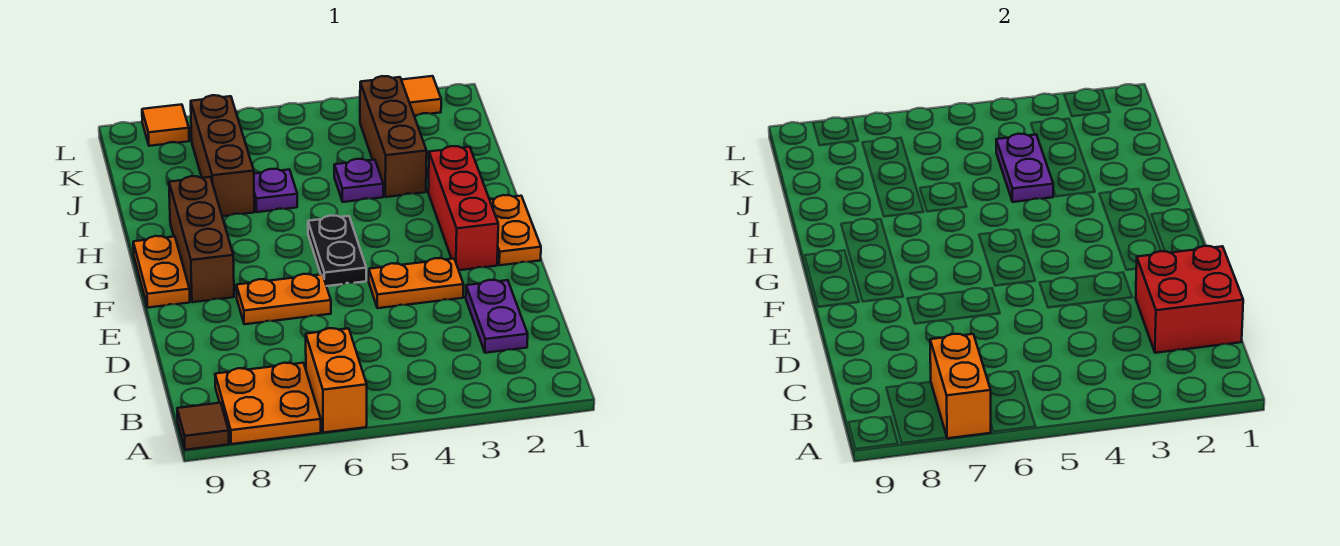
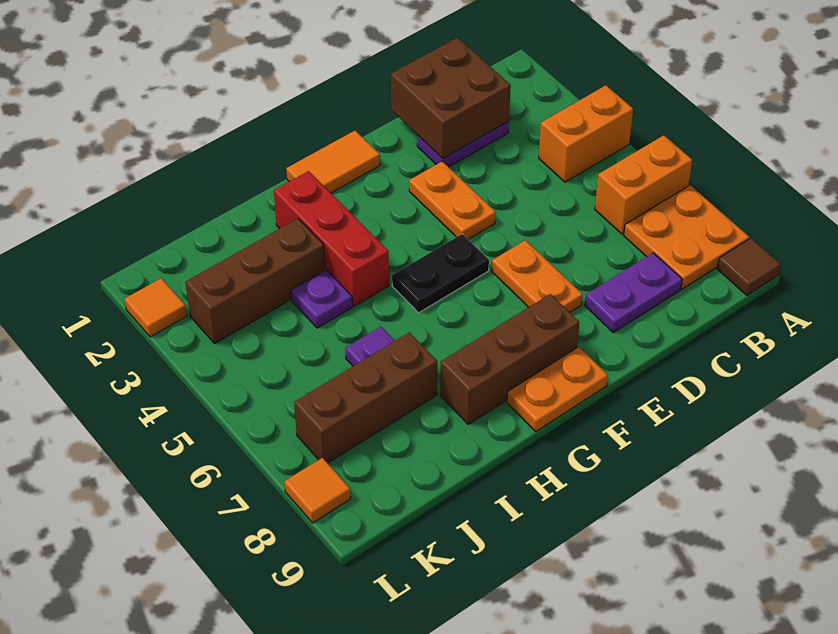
orange 1x2 brick [930,334,991,438] -> orange 1x2 brick moved to [539,85,633,182]
red 2x2 brick [1136,246,1243,353] -> brown 2x2 brick [391,38,511,158]
orange 1x2 plate [490,195,541,265] -> orange 1x2 tile [286,131,380,193]
red 1x3 brick [428,146,498,270] -> red 1x3 brick turned to [274,171,389,306]
purple 1x2 plate [996,134,1053,202] -> purple 1x2 plate moved to [585,253,682,333]

